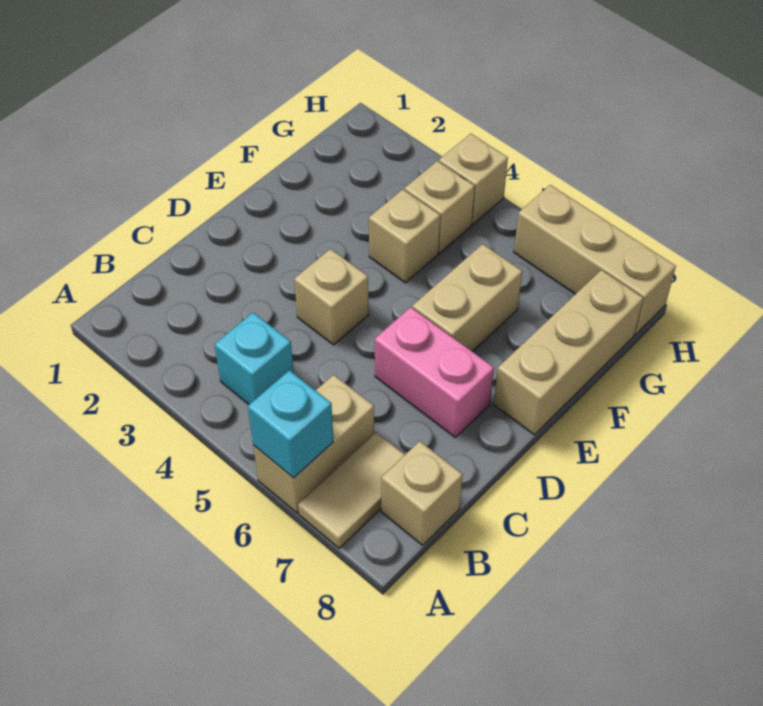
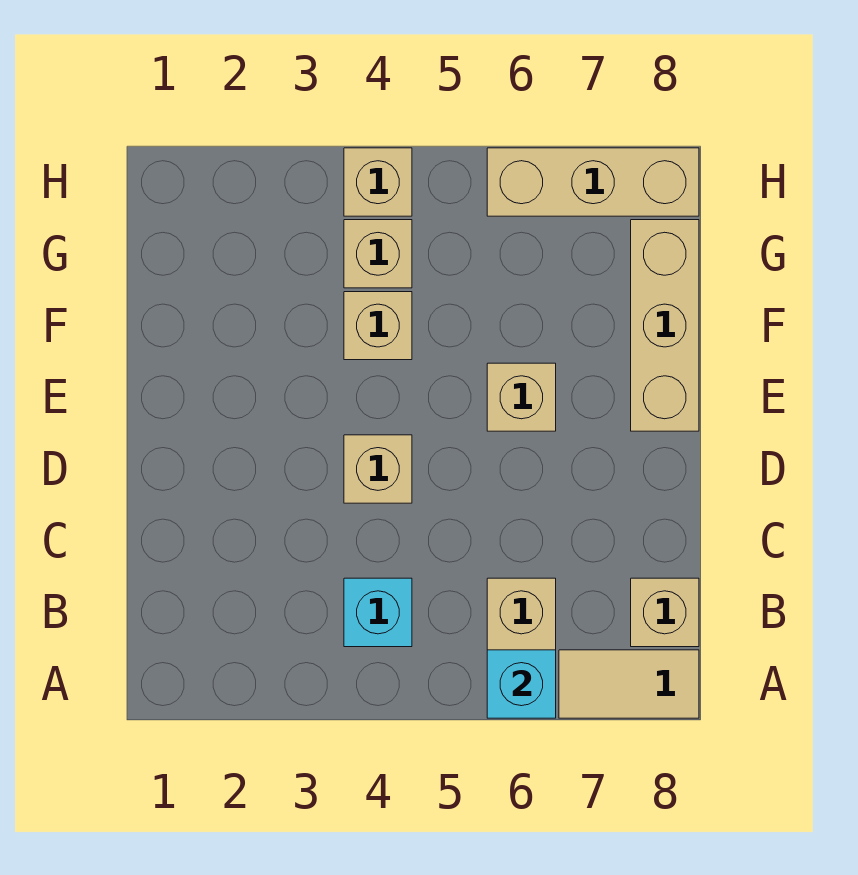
tan 1x2 tile [298,432,405,548] -> tan 1x2 tile turned to [559,650,699,718]
pink 1x2 brick [375,307,494,437] -> none
tan 1x2 brick [412,244,522,352] -> tan 1x1 brick [487,363,556,431]

